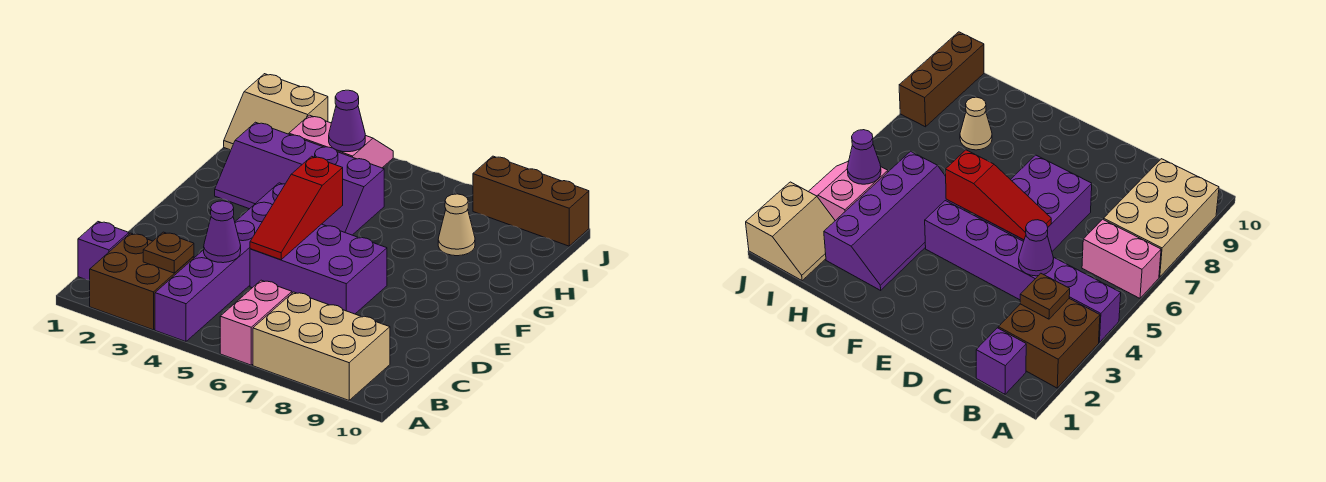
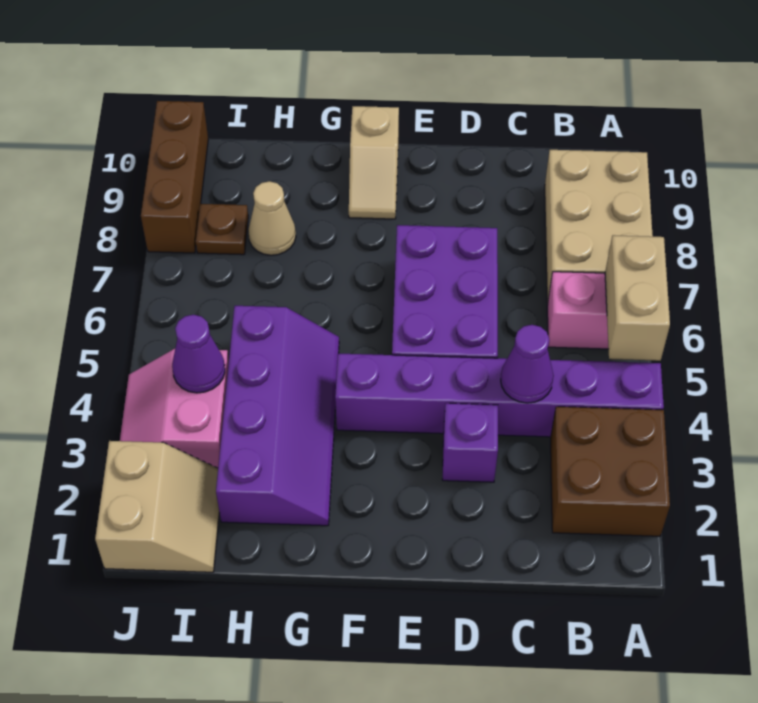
none -> tan 1x2 brick [605,235,670,361]
purple 1x1 brick [78,222,129,280] -> purple 1x1 brick moved to [442,403,498,482]
brown 1x1 plate [143,232,194,273] -> brown 1x1 plate moved to [196,204,248,255]
red 1x3 slope [250,156,343,260] -> none
none -> tan 1x2 slope [349,106,399,219]

